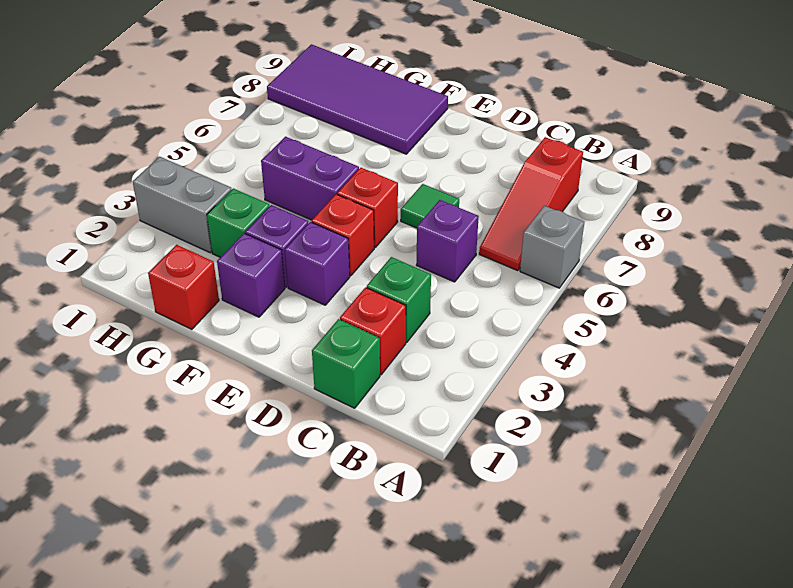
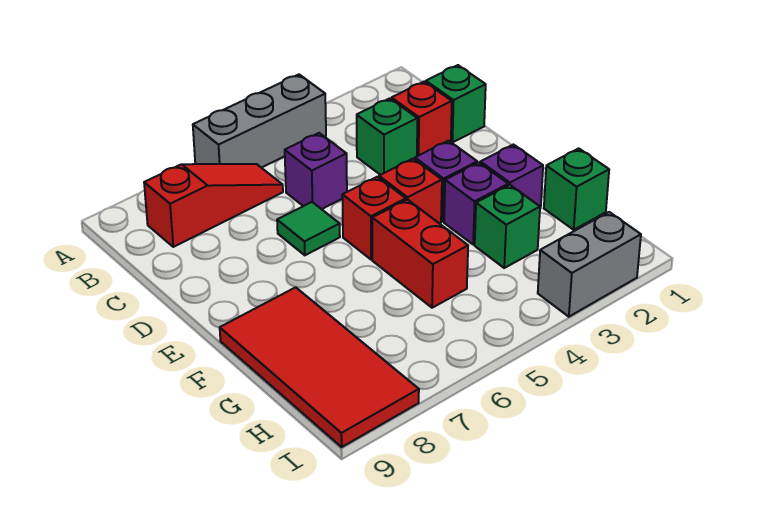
grey 1x1 brick [520,206,584,288] -> grey 1x3 brick [193,75,326,168]
purple 1x2 brick [261,137,359,220] -> red 1x2 brick [372,199,468,308]
purple 2x4 tile [267,44,448,154] -> red 2x4 tile [220,287,419,447]
red 1x1 brick [148,245,219,329] -> green 1x1 brick [544,148,609,230]
grey 1x2 brick [133,157,232,253] -> grey 1x2 brick turned to [538,212,641,317]

